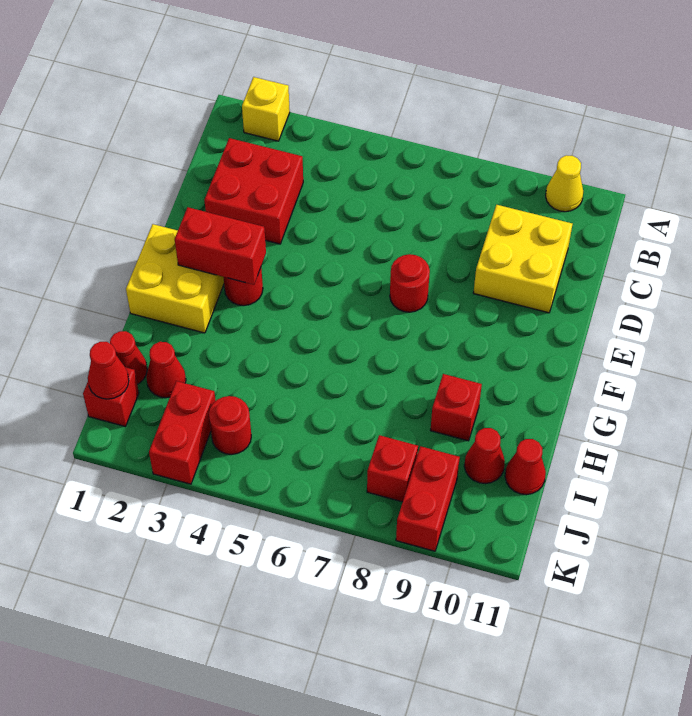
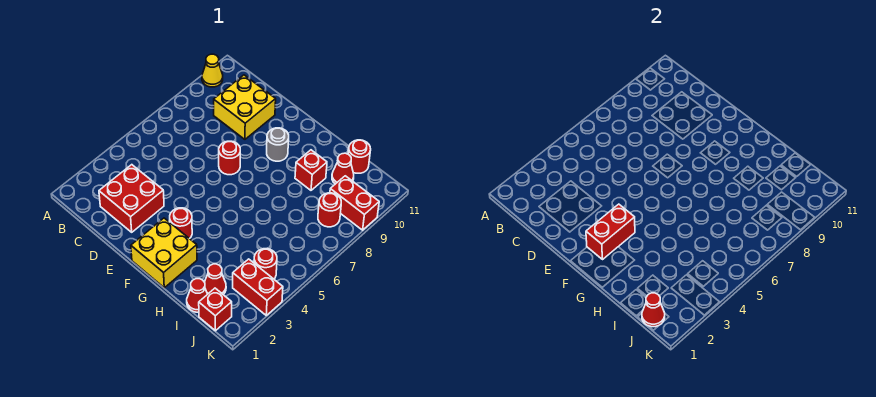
yellow 1x1 brick [242,77,290,141] -> none
none -> grey 1x1 round brick [267,128,289,161]
red 1x1 cone [505,439,546,495] -> red 1x1 round brick [348,140,371,173]
red 1x1 brick [367,435,418,502] -> red 1x1 round brick [318,193,341,227]

